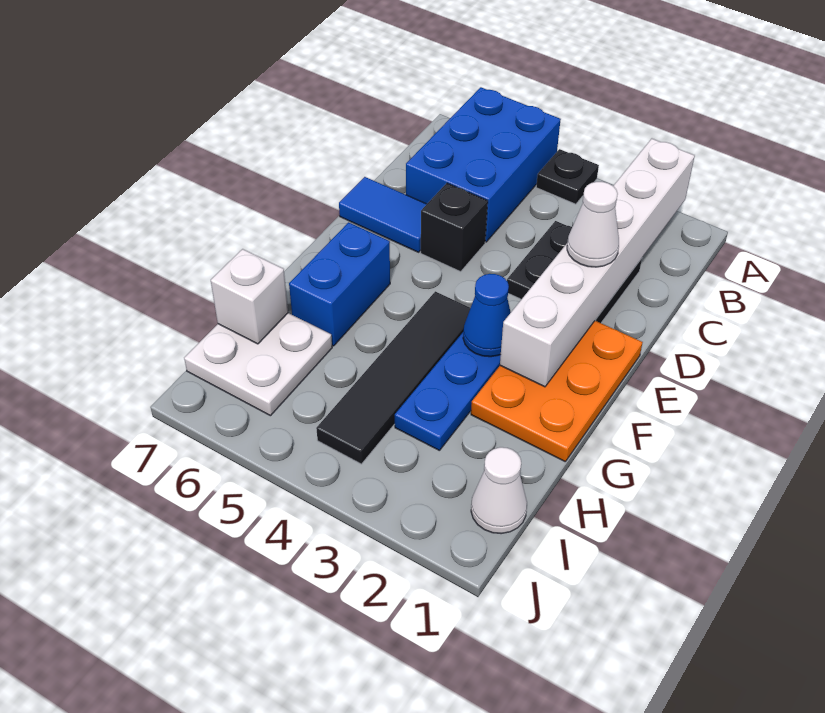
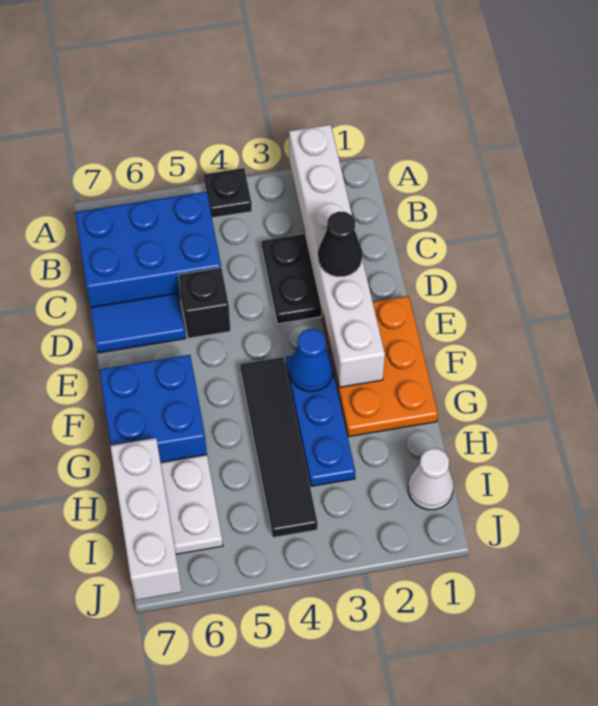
blue 2x3 brick [406,87,561,242] -> blue 2x3 brick turned to [75,192,221,307]
white 1x1 cone [567,182,619,267] -> black 1x1 cone [318,211,362,277]
blue 1x2 brick [289,222,390,346] -> blue 2x2 brick [99,355,207,462]
white 1x1 brick [211,249,288,344] -> white 1x3 brick [110,438,182,600]

